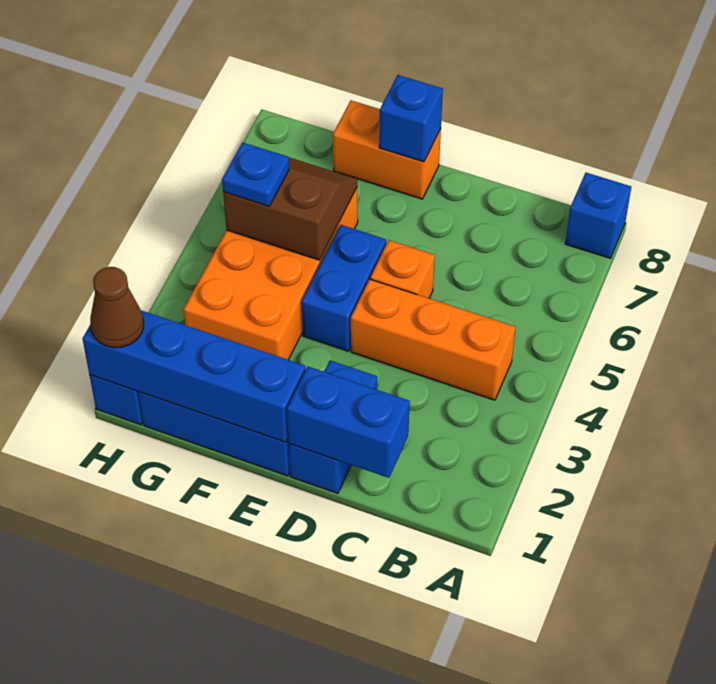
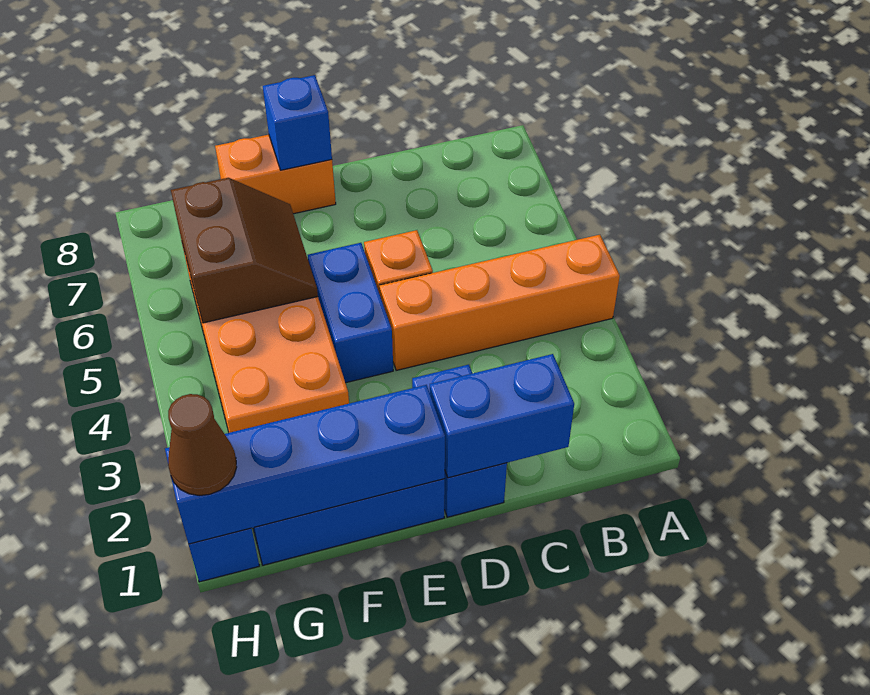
blue 1x1 brick [565,173,631,258] -> none
orange 1x3 brick [351,279,515,400] -> orange 1x4 brick [379,235,620,371]
brown 2x2 slope [223,157,357,260] -> brown 2x2 slope turned to [171,178,318,323]
blue 1x1 plate [222,142,289,206] -> none

